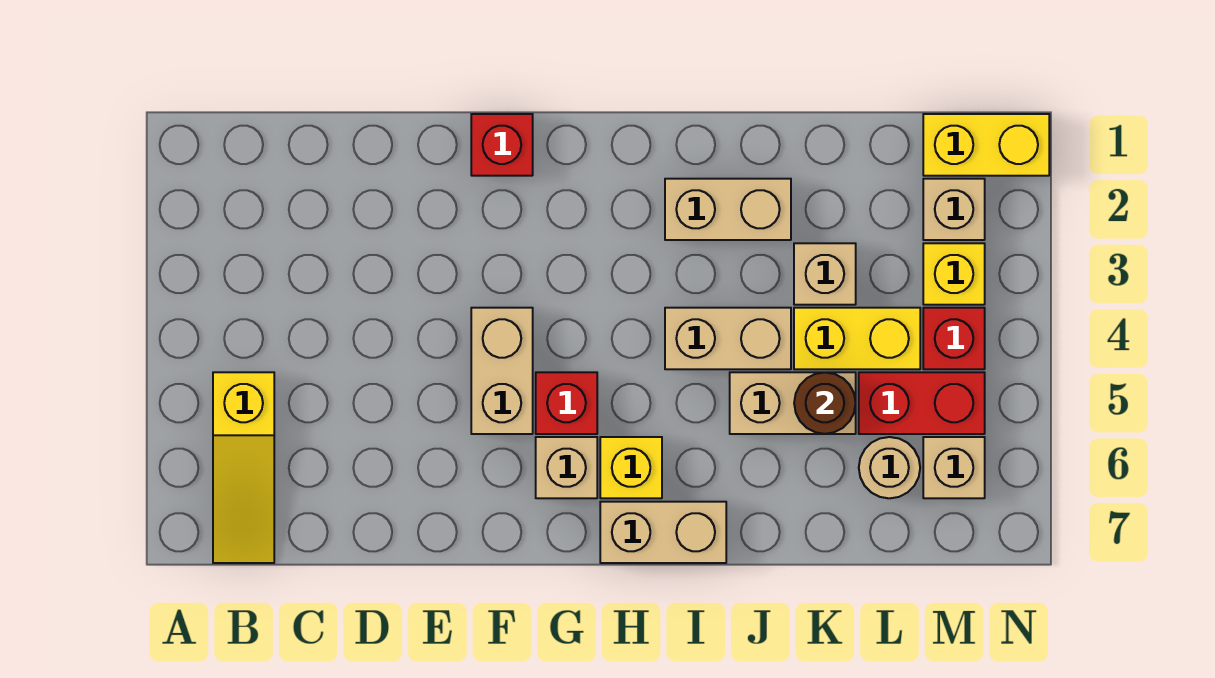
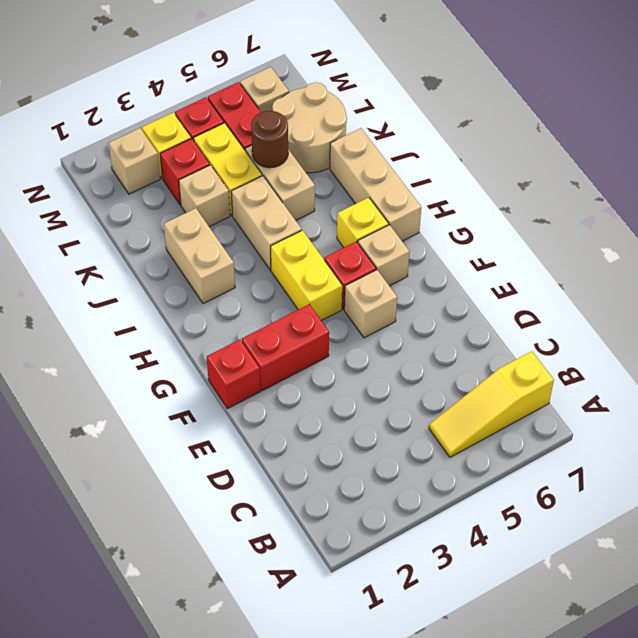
yellow 1x3 slope [213,372,274,563] -> yellow 1x3 slope turned to [429,351,554,457]
none -> red 1x2 brick [242,304,329,391]
tan 1x2 brick [471,308,533,434] -> tan 1x1 brick [344,270,397,338]
tan 1x2 brick [600,502,726,563] -> tan 1x3 brick [330,128,421,241]
none -> red 1x1 brick [160,139,210,205]
tan 1x1 round brick [859,437,920,498] -> tan 2x2 round brick [272,82,347,173]
yellow 1x2 brick [923,114,1049,176] -> yellow 1x2 brick moved to [271,230,342,321]

